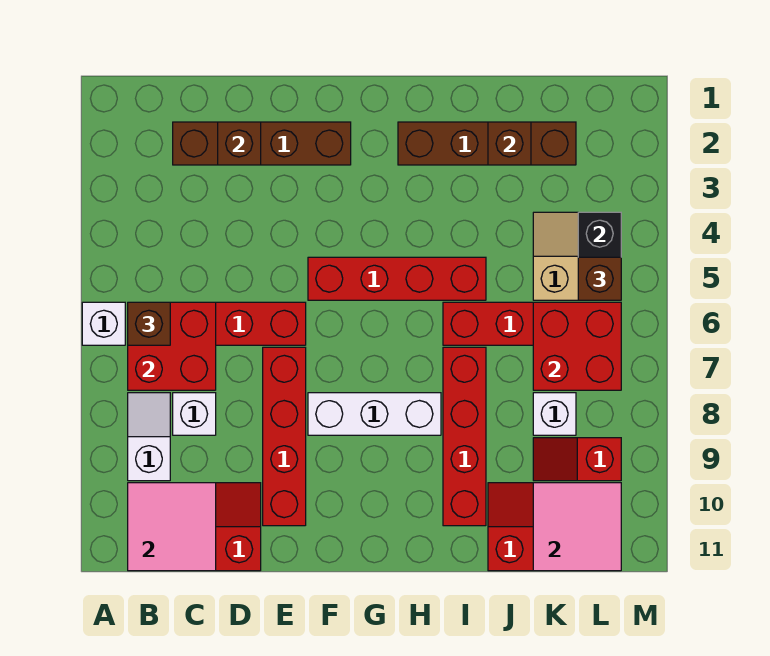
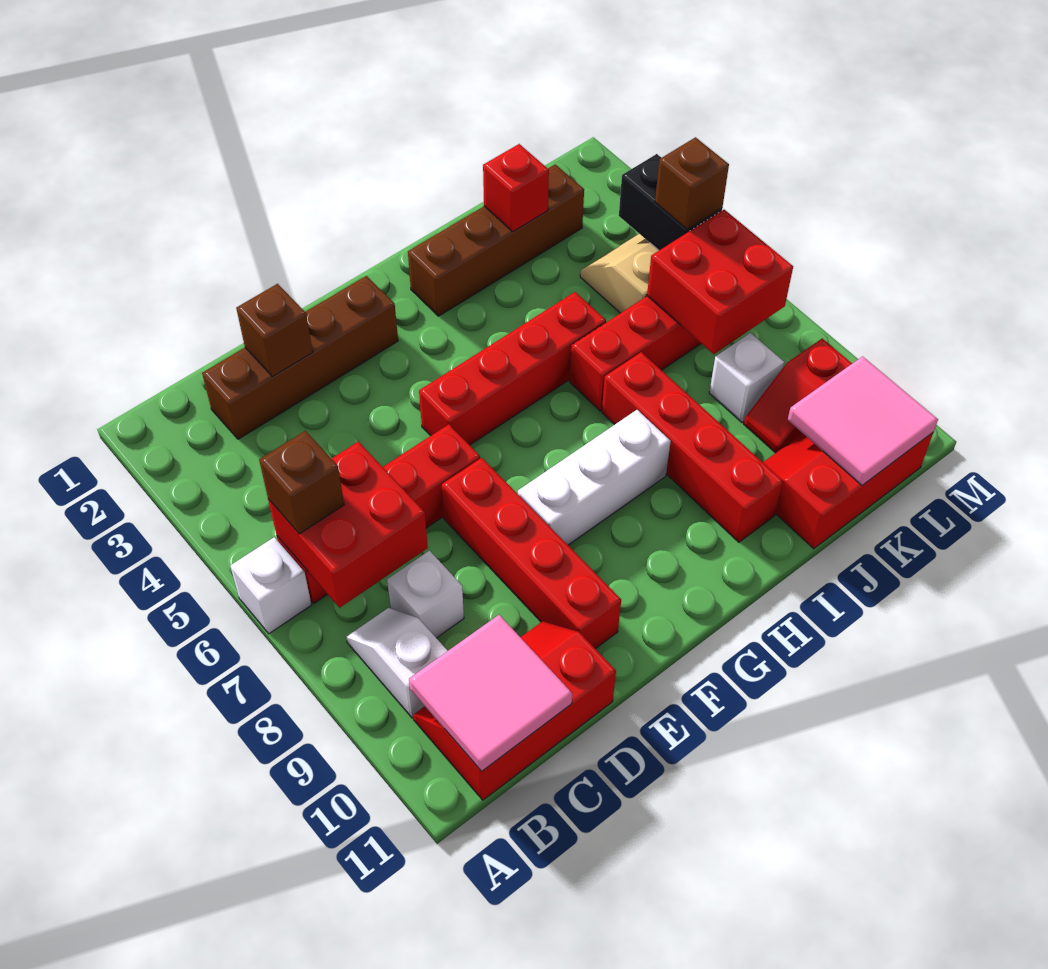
brown 1x1 brick [488,122,531,165] -> red 1x1 brick [483,144,549,232]

